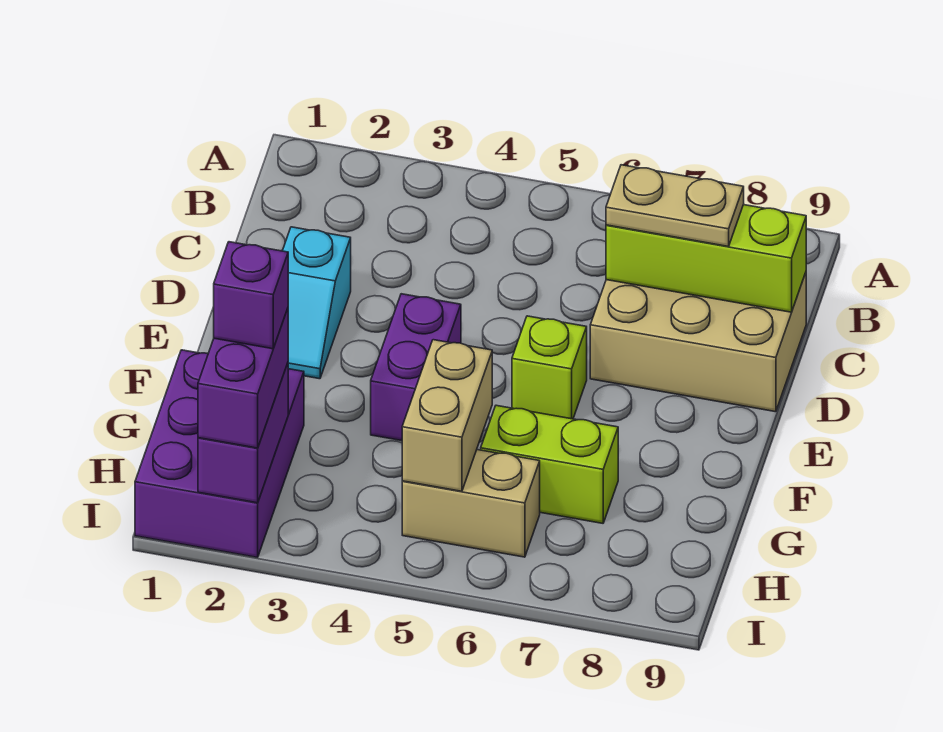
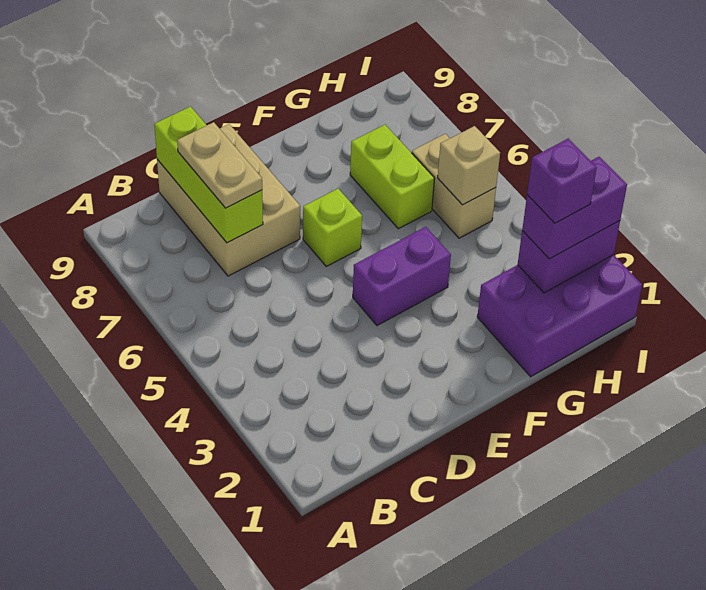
cyan 1x2 slope [283,227,351,379] -> none
tan 1x2 brick [402,340,492,491] -> tan 1x1 brick [438,126,500,205]

